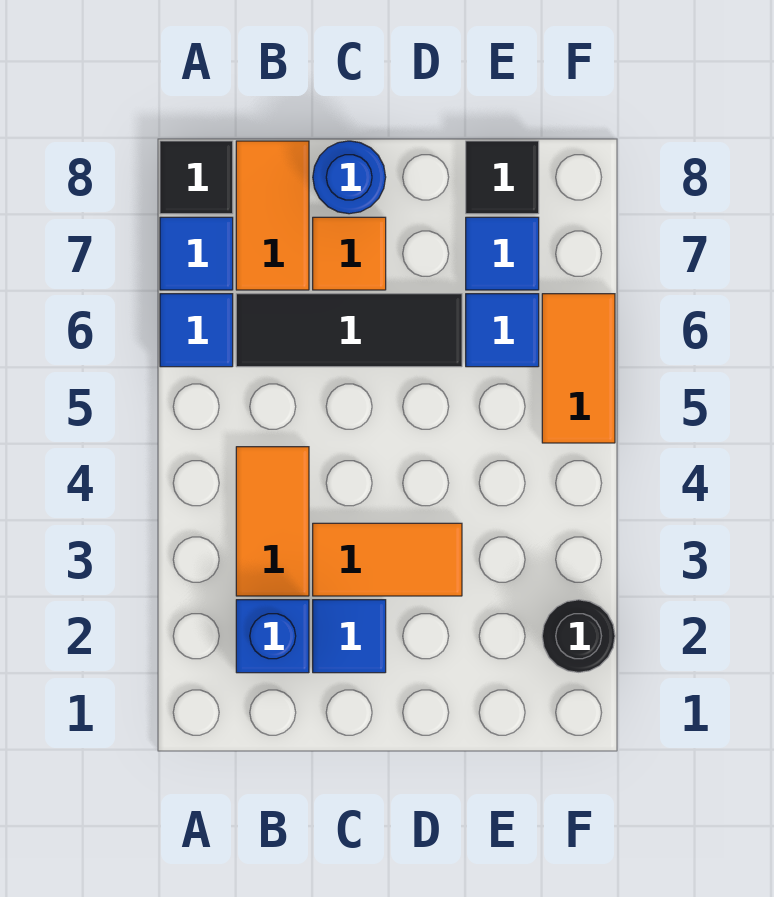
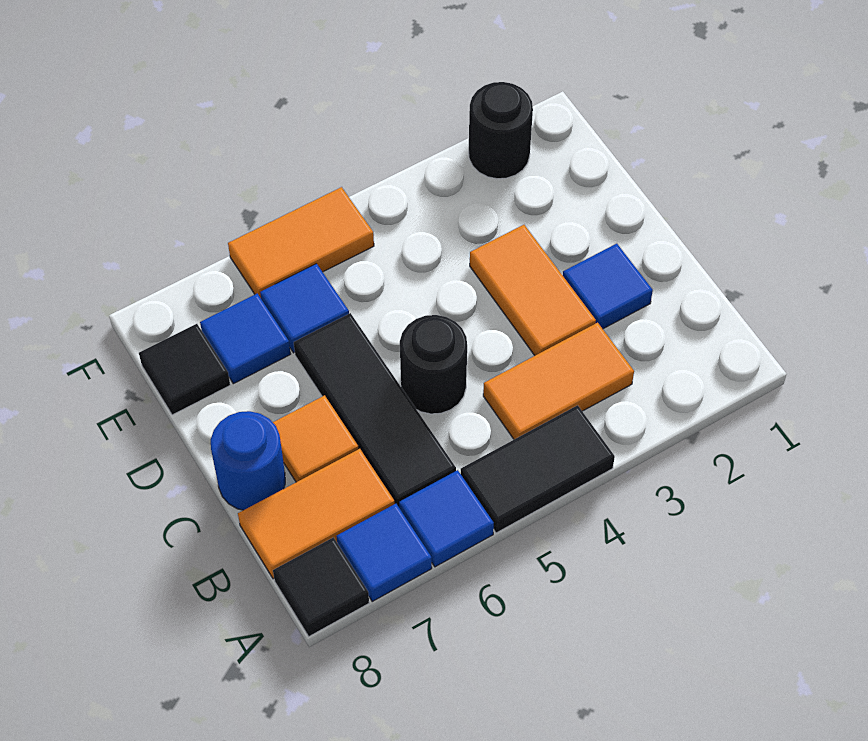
none -> black 1x2 tile [461,405,615,533]
blue 1x1 brick [236,600,309,673] -> none
none -> black 1x1 round brick [400,315,467,414]

